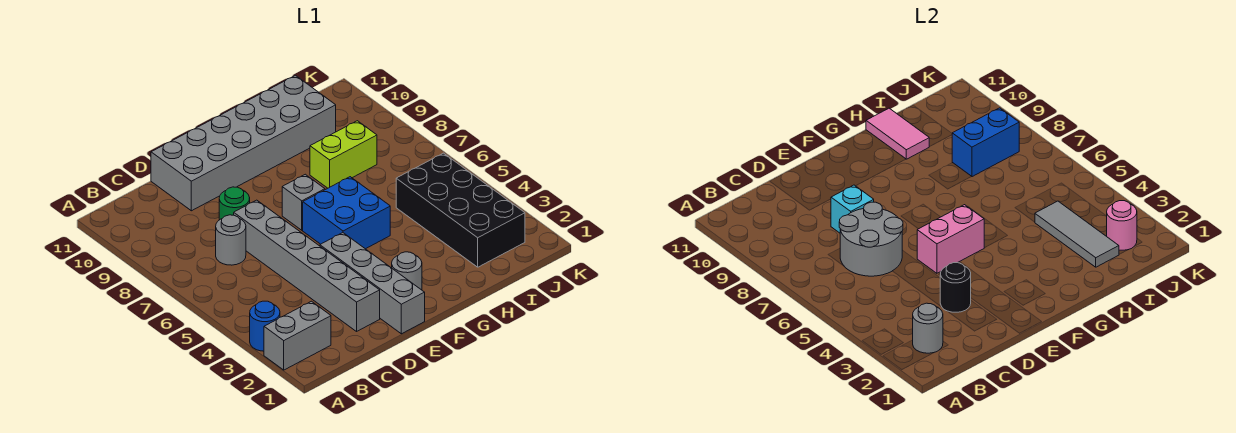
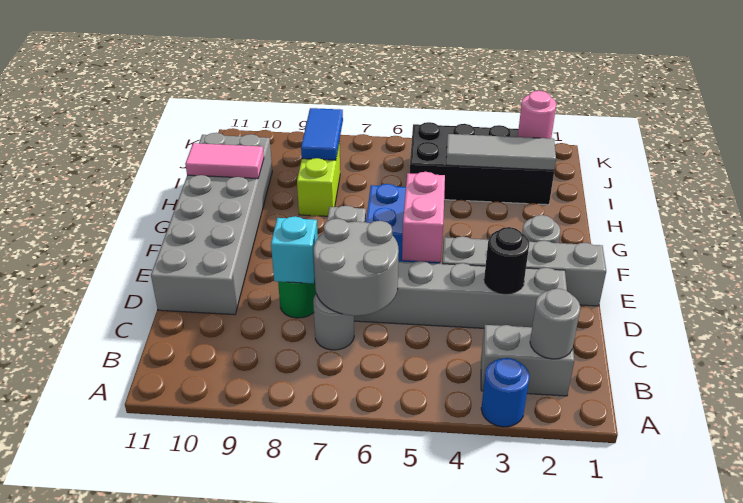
grey 1x2 brick [264,301,331,370] -> grey 1x2 brick turned to [481,325,574,396]
blue 1x2 brick [952,108,1019,177] -> blue 1x2 tile [301,108,343,160]

